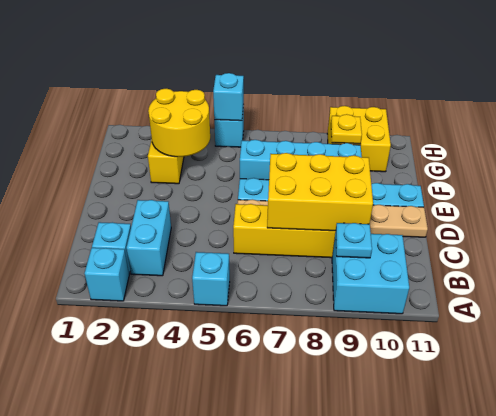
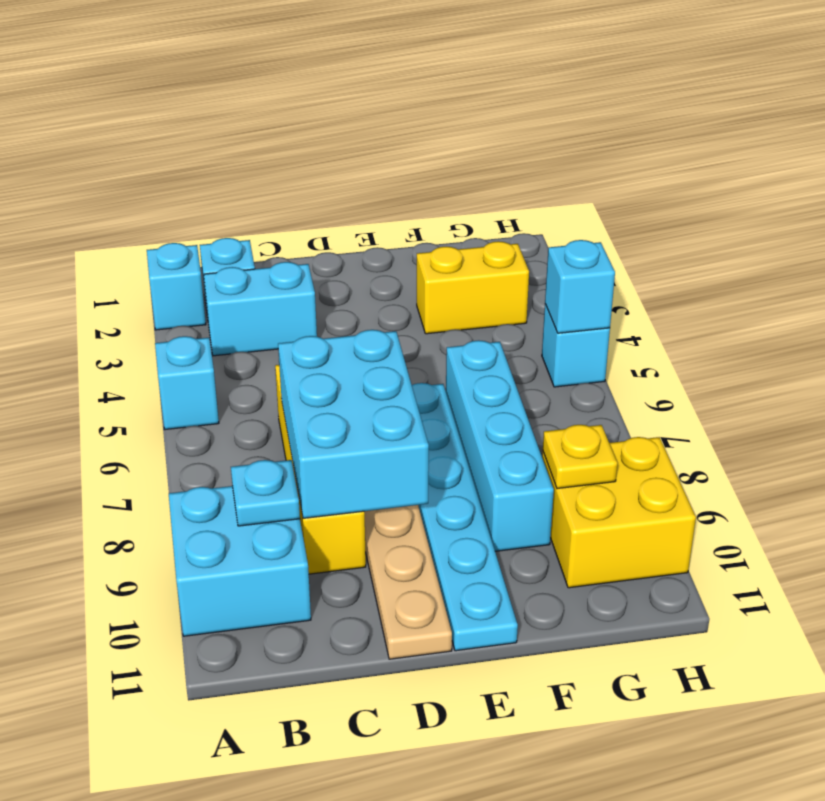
yellow 2x3 brick [267,153,373,231] -> cyan 2x3 brick [278,330,429,518]
yellow 2x2 round brick [148,89,210,157] -> none

